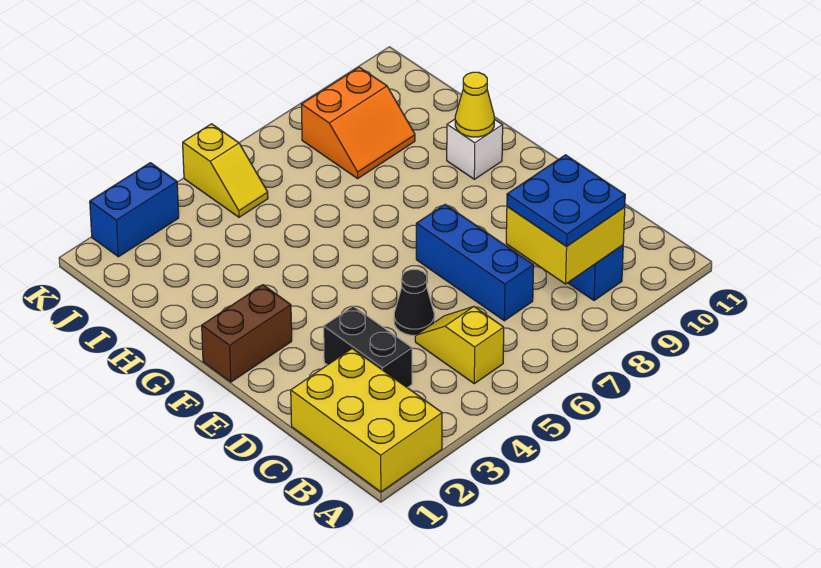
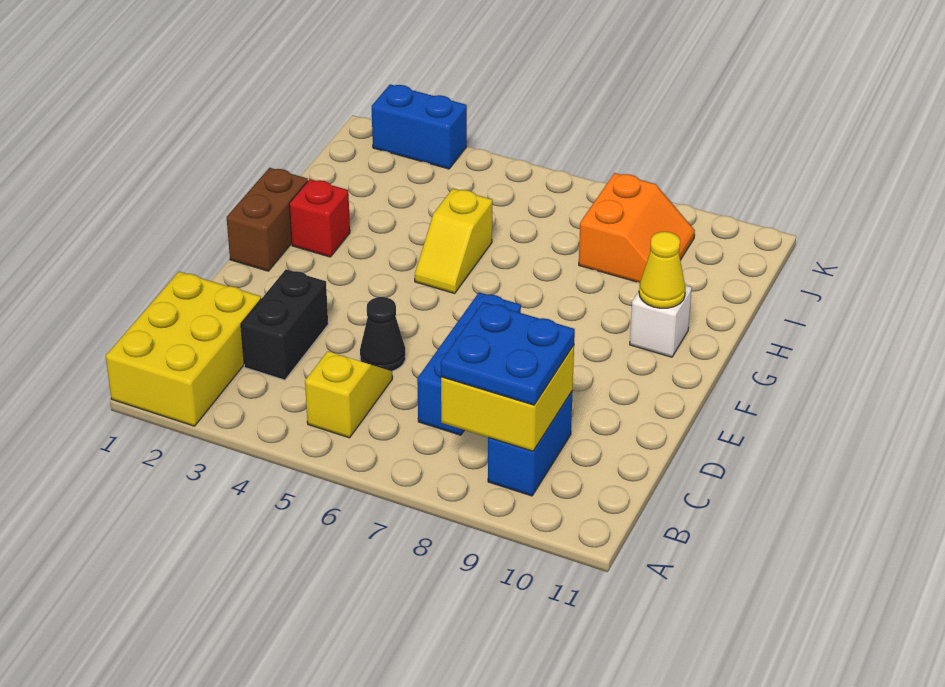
brown 1x2 brick [202,285,292,382] -> brown 1x2 brick turned to [227,168,308,271]
none -> red 1x1 brick [289,179,350,257]
orange 2x2 slope [301,67,415,179] -> orange 2x2 slope turned to [579,173,695,283]
yellow 1x2 slope [183,124,268,217] -> yellow 1x2 slope moved to [415,189,492,293]

